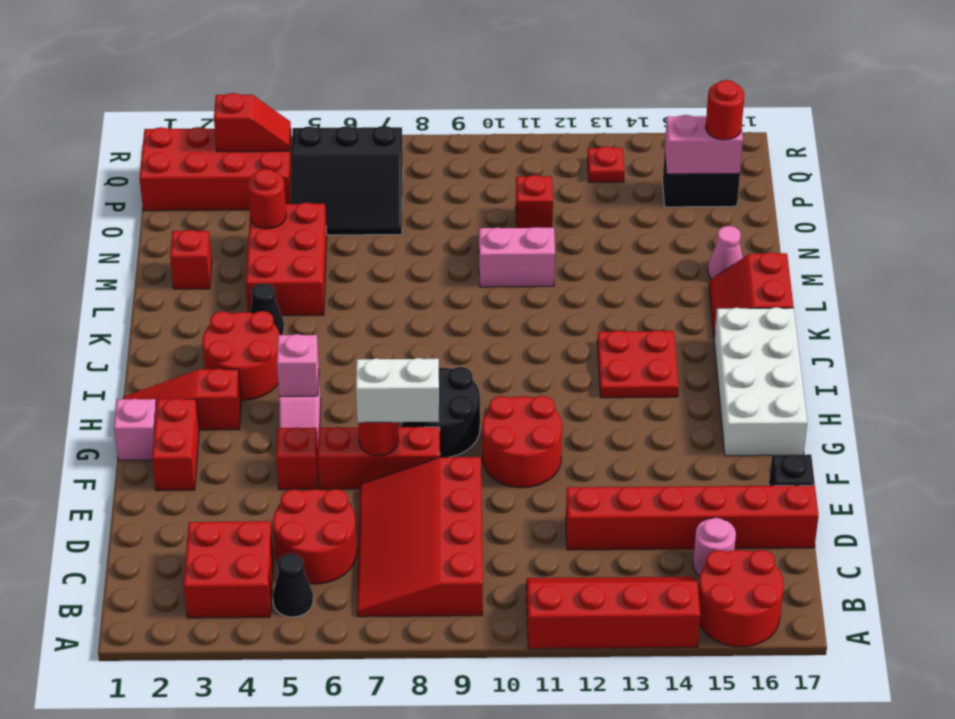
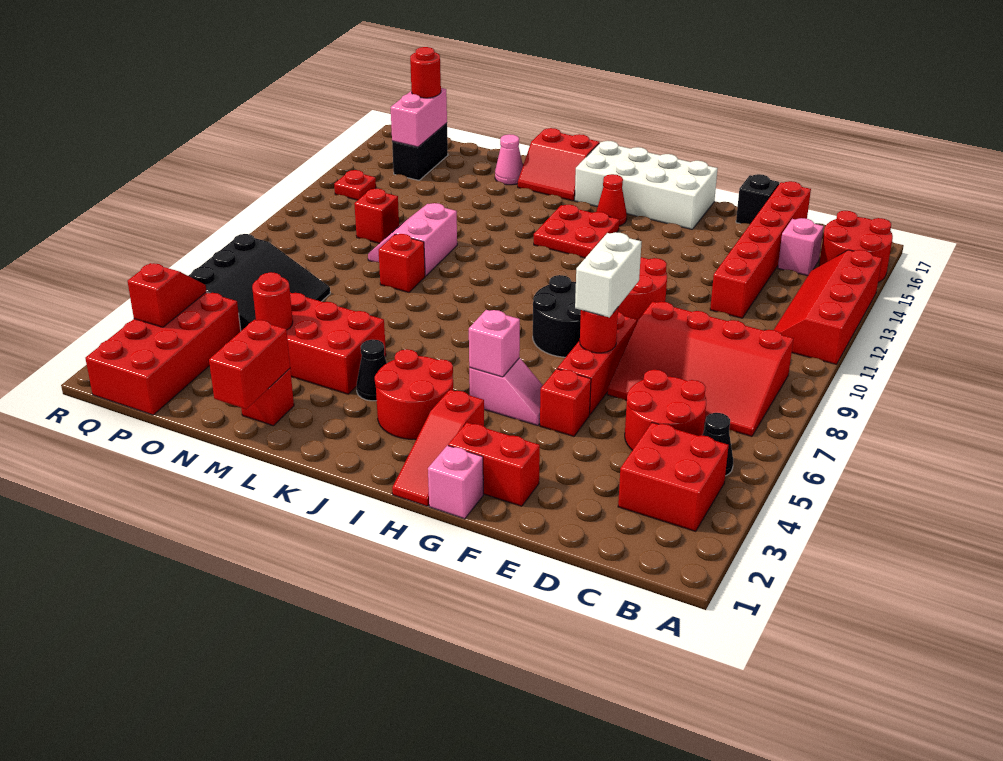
pink 1x1 round brick [693,518,736,576] -> pink 1x1 brick [778,218,824,276]
none -> red 1x1 cone [596,174,627,226]
none -> red 1x2 brick [209,320,290,409]
none -> red 1x1 brick [378,234,425,292]

